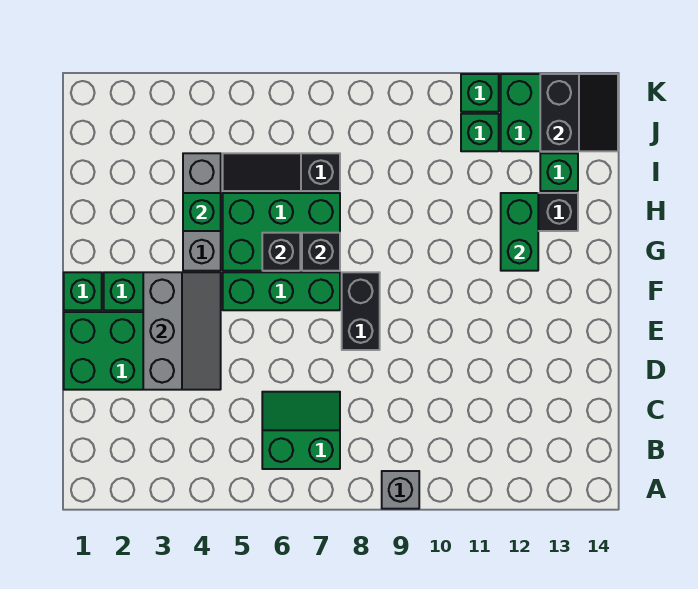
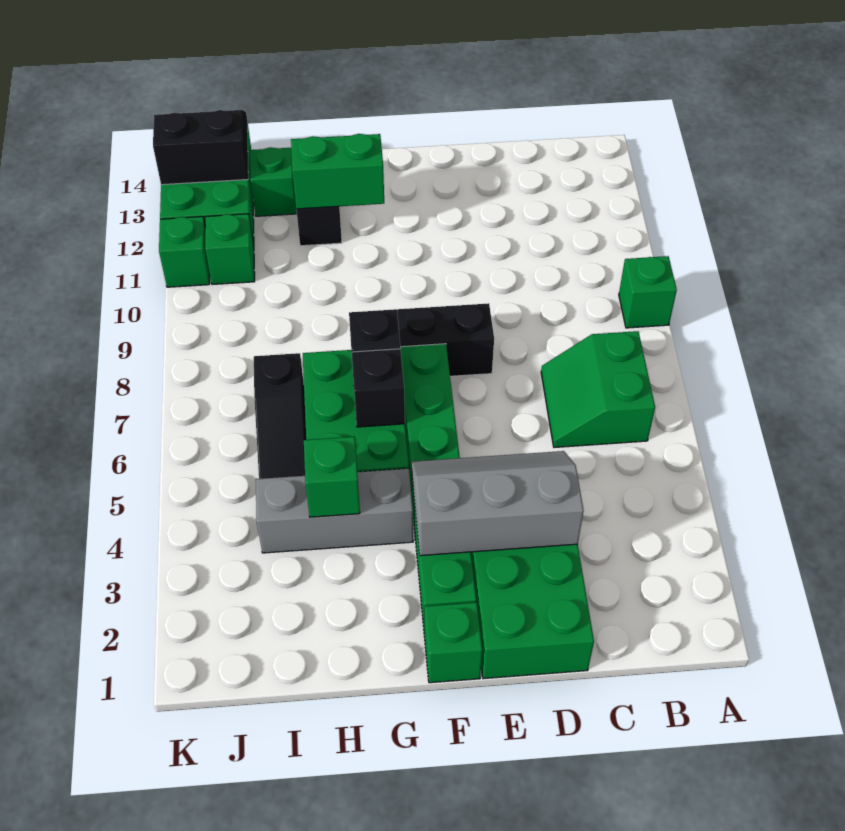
grey 1x1 brick [382,471,419,509] -> green 1x1 brick [619,256,677,328]

